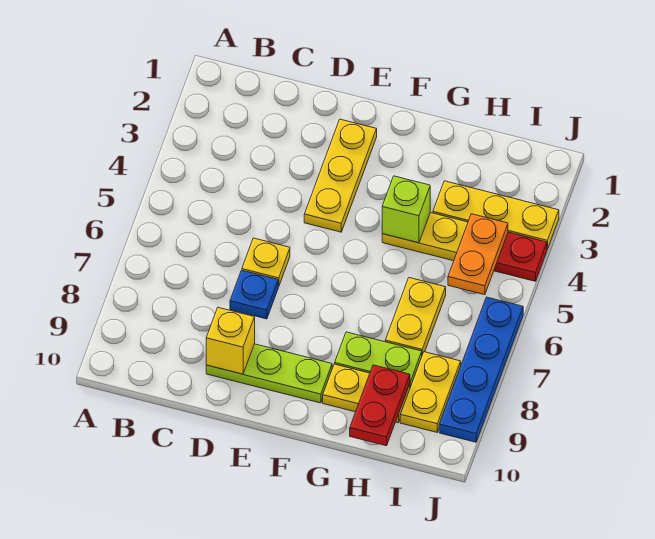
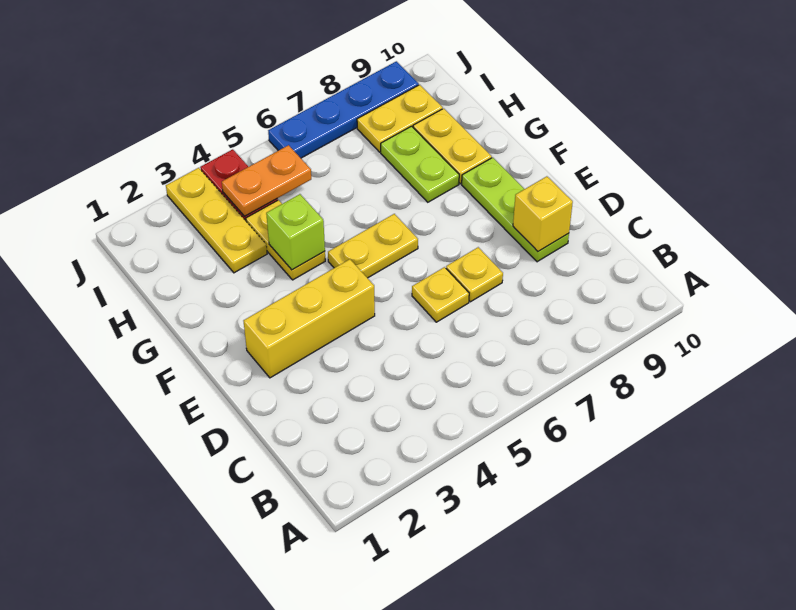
blue 1x1 plate [230,270,278,319] -> yellow 1x1 plate [446,247,503,302]
yellow 1x3 plate [304,119,377,232] -> yellow 1x3 brick [244,259,375,378]
yellow 1x2 plate [385,278,446,354] -> yellow 1x2 plate moved to [328,214,418,278]
red 1x2 plate [350,365,410,446] -> none

